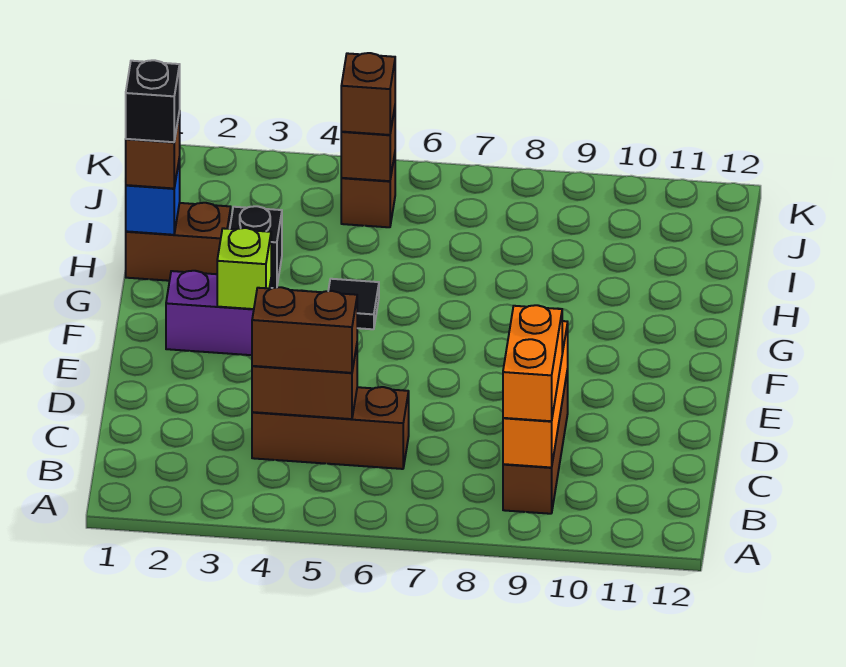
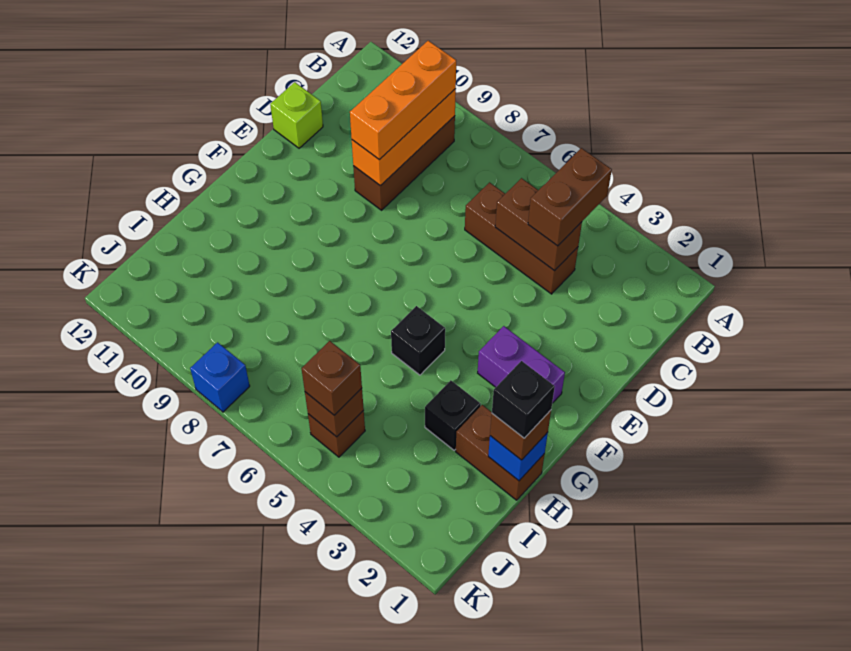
orange 1x2 brick [503,305,562,421] -> orange 1x3 brick [350,41,456,160]
brown 1x2 brick [252,287,357,373] -> brown 1x2 brick turned to [528,148,612,246]
lime 1x1 brick [217,228,271,309] -> lime 1x1 brick moved to [270,82,323,148]
black 1x1 tile [328,279,379,329] -> black 1x1 brick [391,306,445,375]
none -> blue 1x1 brick [190,342,250,412]

